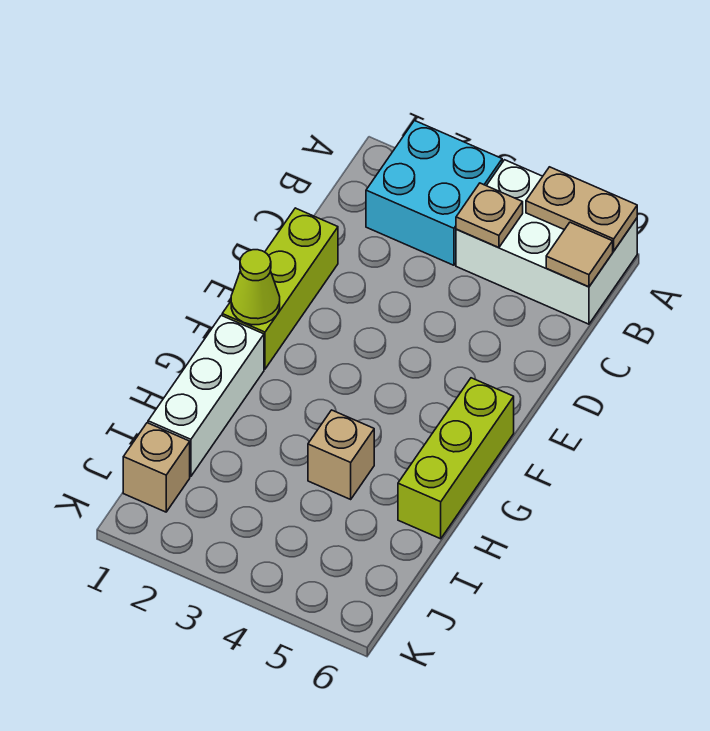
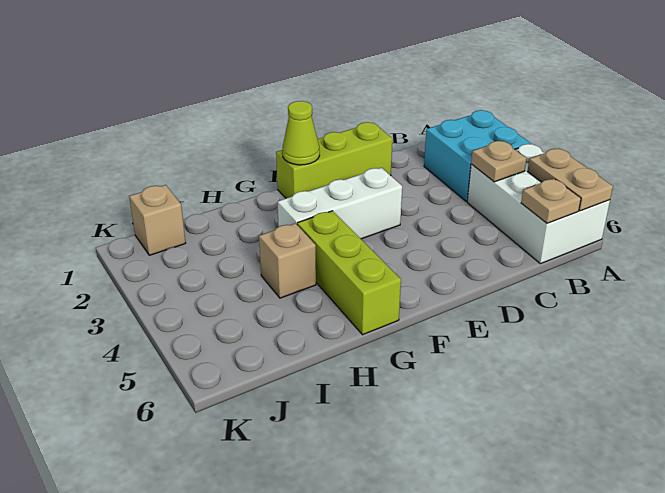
tan 1x1 tile [546,222,613,287] -> tan 1x1 plate [521,179,581,223]
lime 1x3 brick [398,378,514,539] -> lime 1x3 brick turned to [297,211,401,335]
white 1x3 brick [148,315,264,476] -> white 1x3 brick moved to [278,168,402,239]

